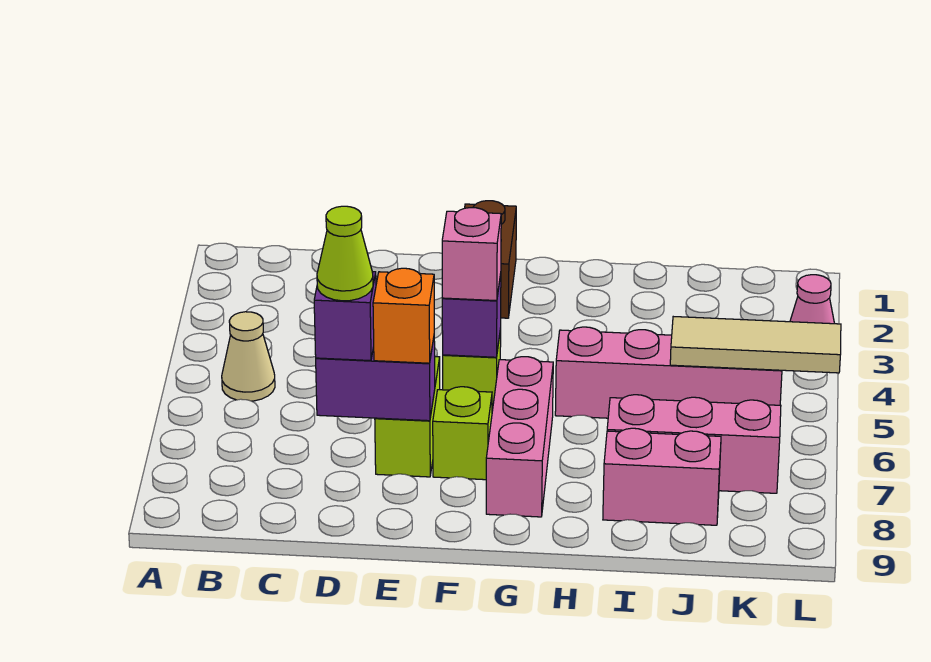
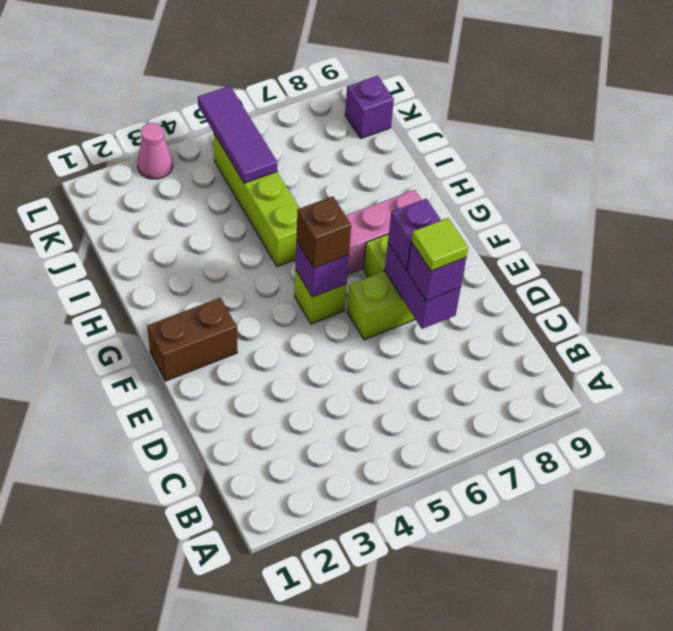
tan 1x1 cone [222,312,275,401] -> none
lime 1x1 cone [317,206,373,301] -> lime 1x1 tile [411,218,468,271]
orange 1x1 brick [373,268,434,363] -> purple 1x1 brick [388,199,441,270]
pink 1x1 brick [442,208,501,301] -> brown 1x1 brick [296,196,351,268]
pink 1x4 brick [555,327,782,418] -> lime 1x4 brick [213,132,300,267]
pink 1x3 brick [607,395,781,493] -> none
pink 1x2 brick [603,428,721,525] -> none
tan 1x3 tile [670,317,841,373] -> purple 1x3 tile [198,86,277,183]
none -> purple 1x1 brick [345,76,394,138]

